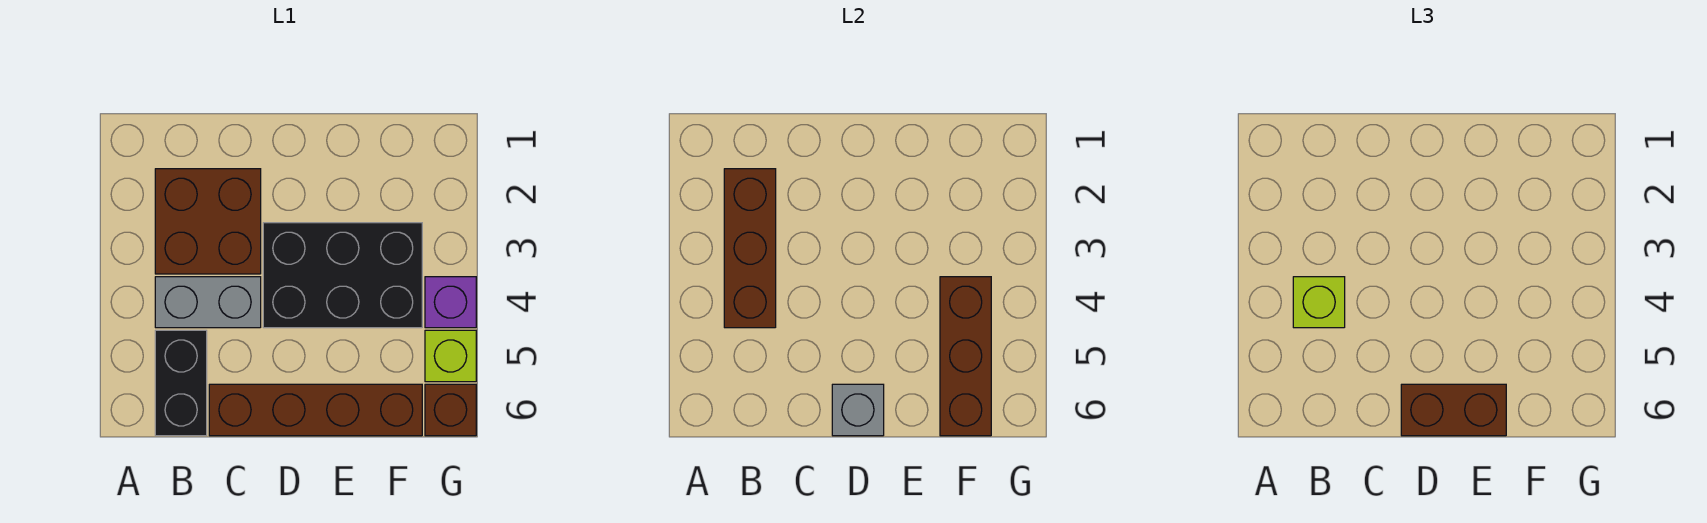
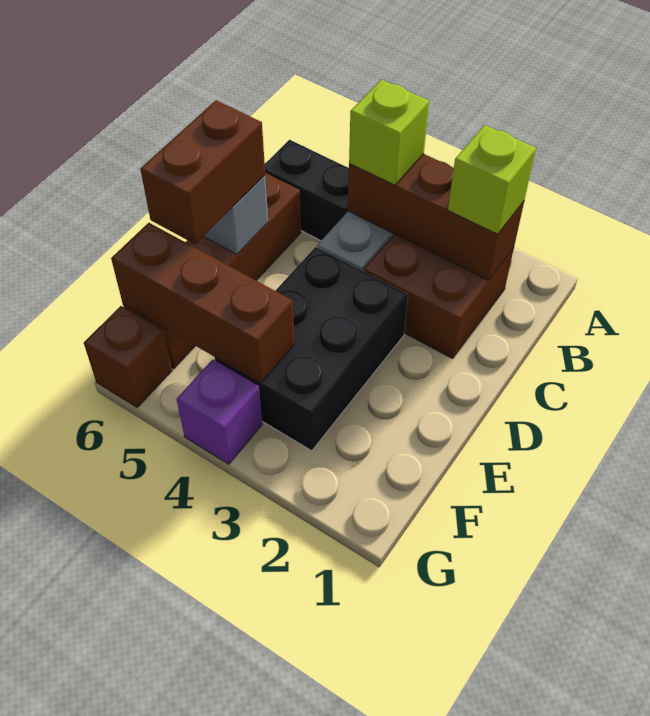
lime 1x1 brick [425,330,476,382] -> lime 1x1 brick moved to [448,125,536,234]

